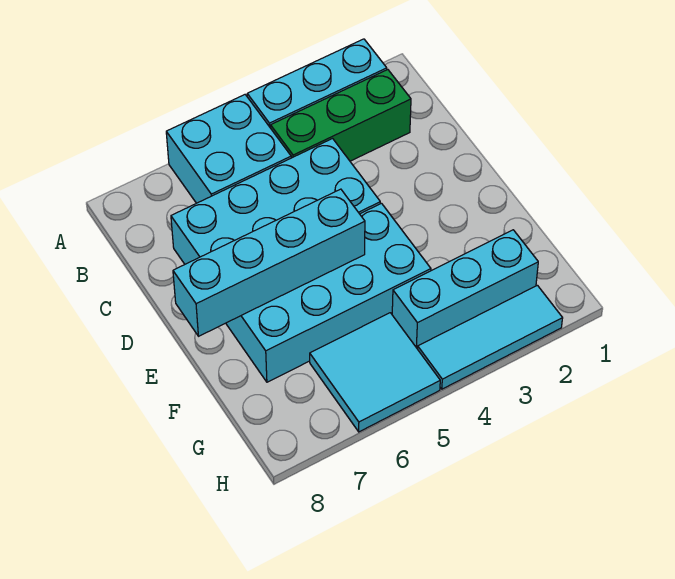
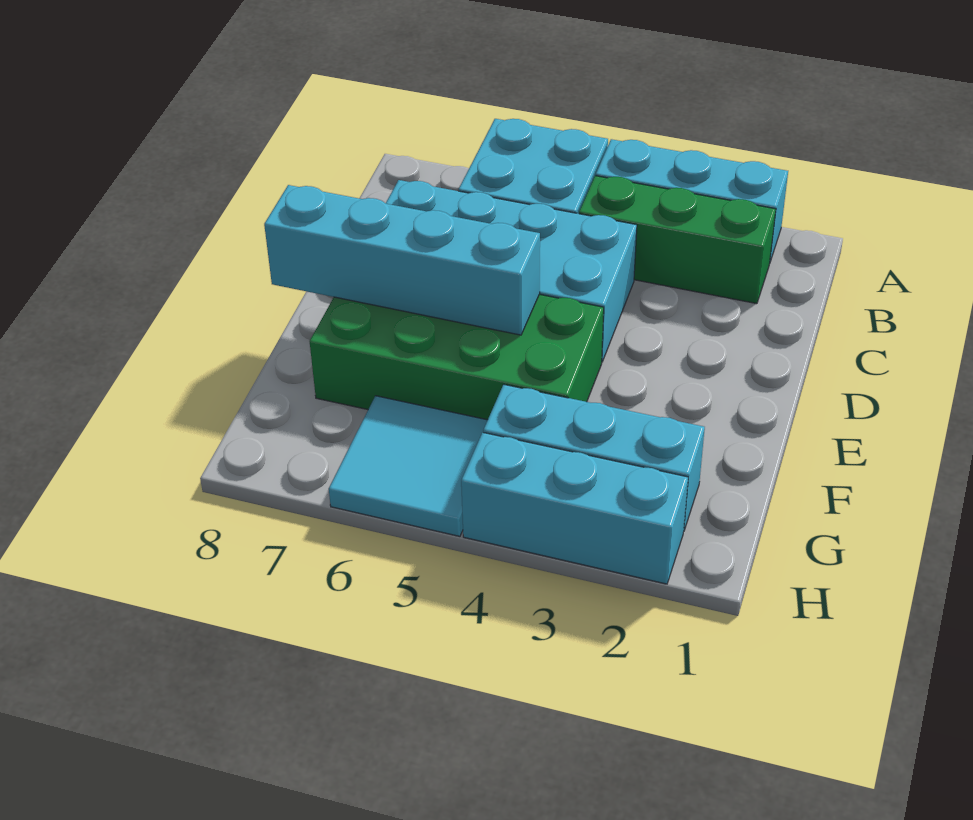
cyan 2x4 brick [226,203,431,382] -> green 2x4 brick [310,294,604,420]
cyan 1x3 tile [418,285,563,389] -> cyan 1x3 brick [461,432,688,584]

